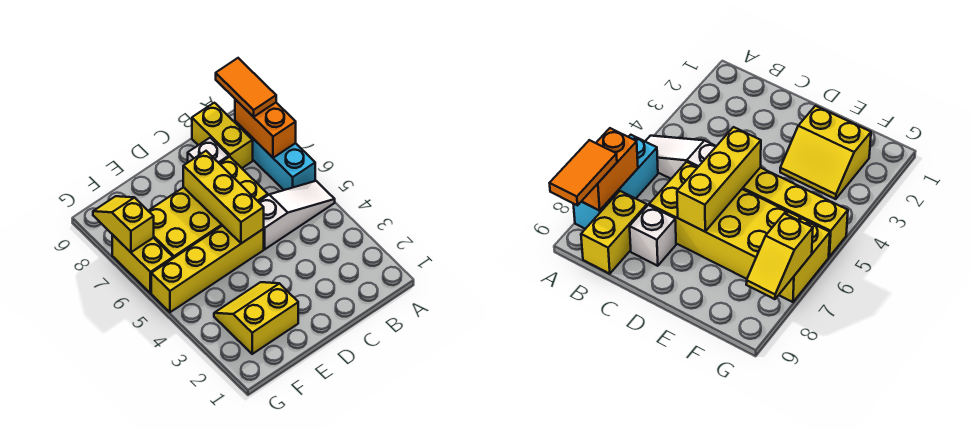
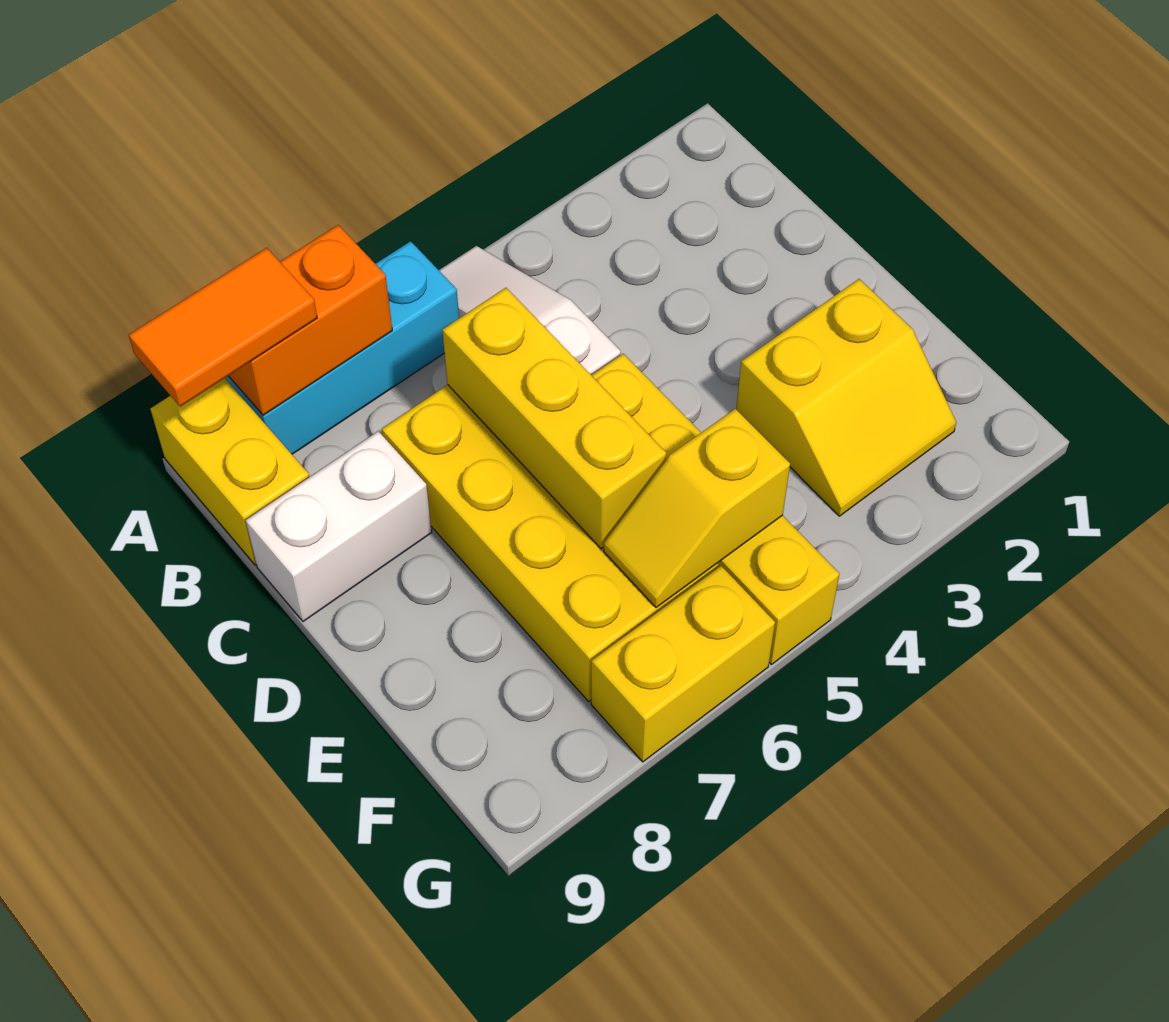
yellow 1x2 brick [192,103,253,168] -> yellow 1x2 brick turned to [150,378,309,565]
white 1x1 brick [188,138,229,163] -> white 1x2 brick [246,431,432,622]
yellow 1x3 brick [183,151,264,243] -> yellow 1x3 brick turned to [442,288,666,549]
yellow 2x2 slope [214,282,298,354] -> yellow 2x2 slope turned to [736,279,956,516]
yellow 1x2 slope [93,196,154,252] -> yellow 1x2 slope moved to [604,409,790,608]

